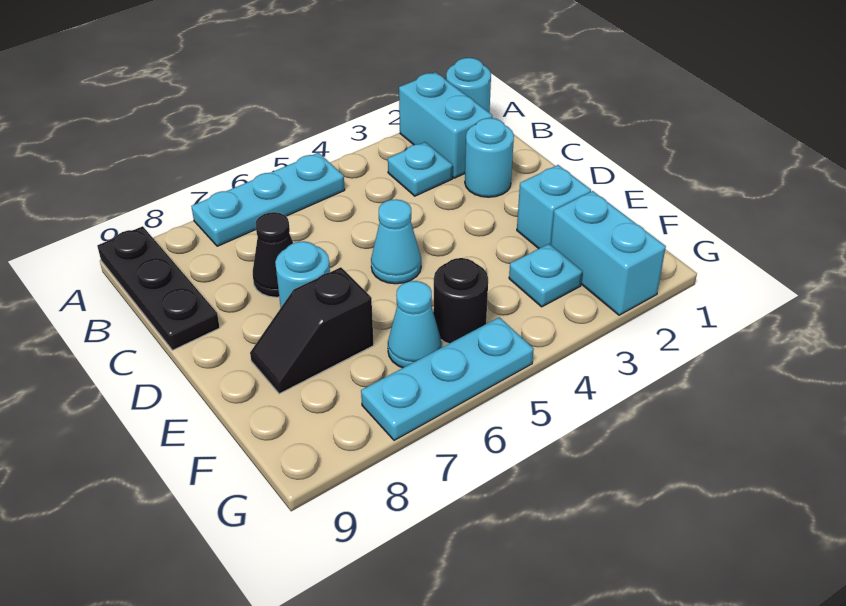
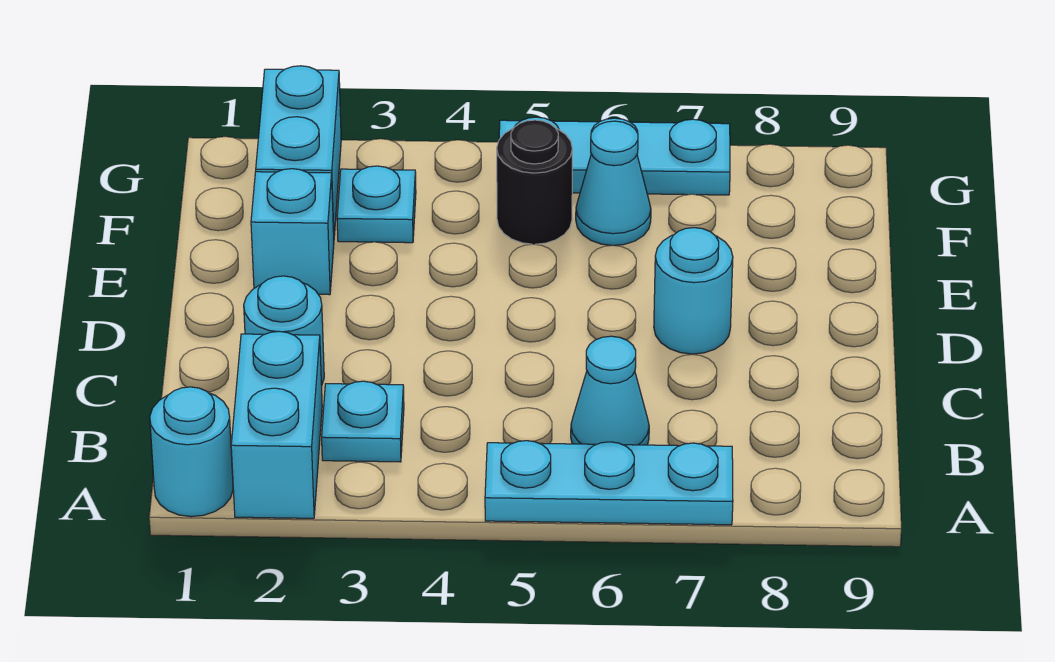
black 1x3 plate [97,226,220,350] -> none
black 1x1 cone [253,212,293,297] -> none
cyan 1x1 cone [371,199,421,284] -> cyan 1x1 cone moved to [571,336,649,445]
black 1x2 slope [250,267,374,394] -> none

